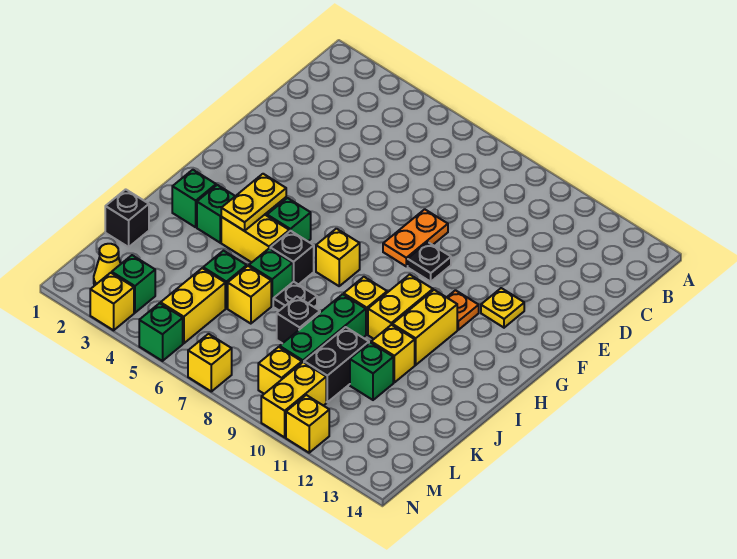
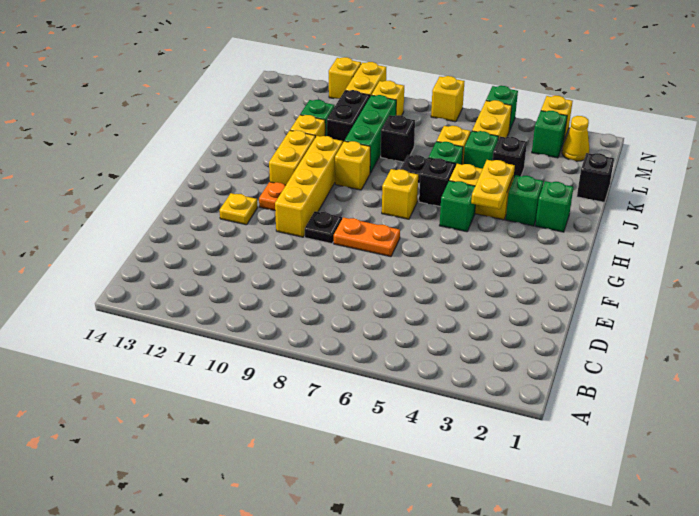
orange 1x2 plate [383,209,448,266] -> orange 1x2 plate turned to [334,217,400,257]
yellow 1x2 brick [368,274,433,339] -> yellow 1x4 brick [275,136,343,237]
none -> black 1x1 brick [493,136,527,179]

